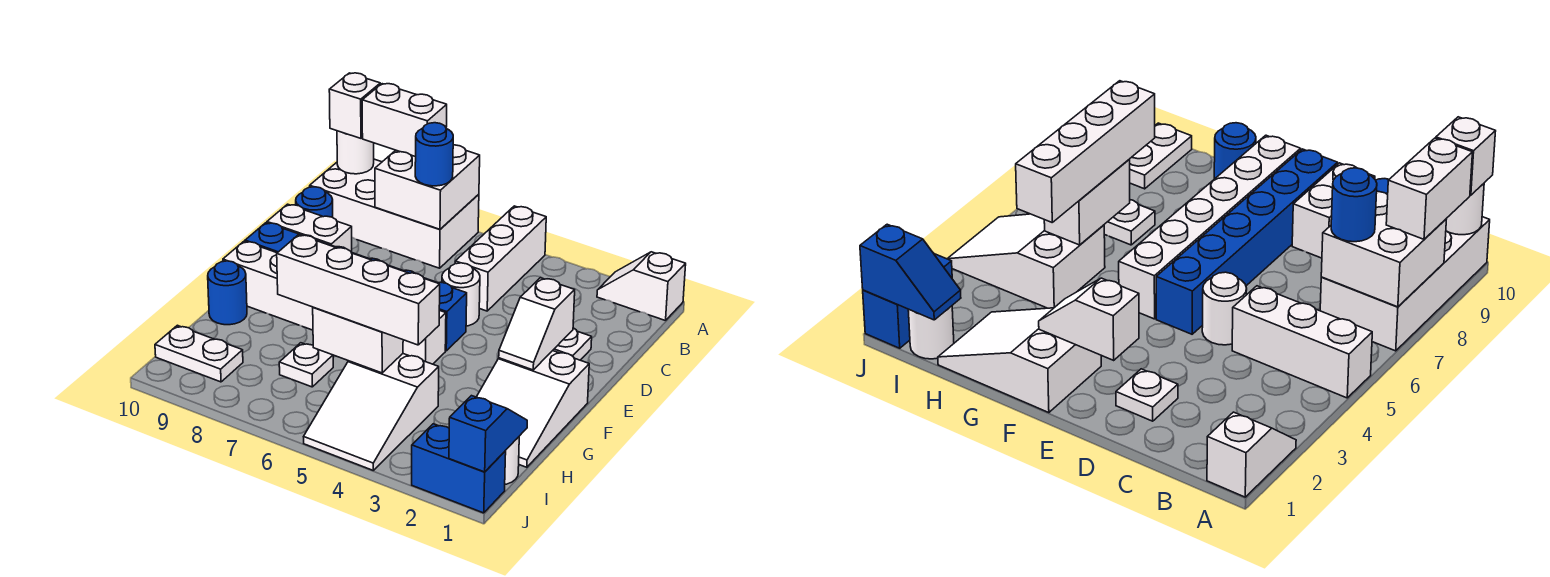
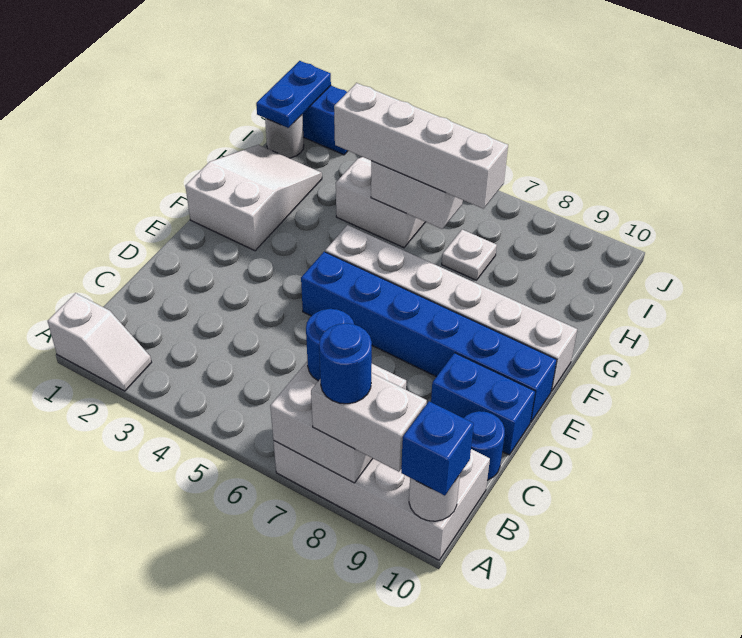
white 1x3 brick [455,206,546,311] -> none
white 1x1 brick [329,73,380,138] -> blue 1x1 brick [401,401,474,496]
white 1x1 plate [553,328,592,360] -> none
white 1x1 round brick [442,263,480,326] -> none
white 1x2 brick [267,204,352,252] -> blue 1x2 brick [431,353,535,455]
white 1x2 slope [499,278,575,370] -> none
blue 1x1 round brick [208,261,247,325] -> blue 1x1 round brick moved to [319,323,372,404]
blue 1x2 slope [449,396,527,472] -> blue 1x2 plate [256,61,331,128]
white 1x2 plate [155,325,243,382] -> none

